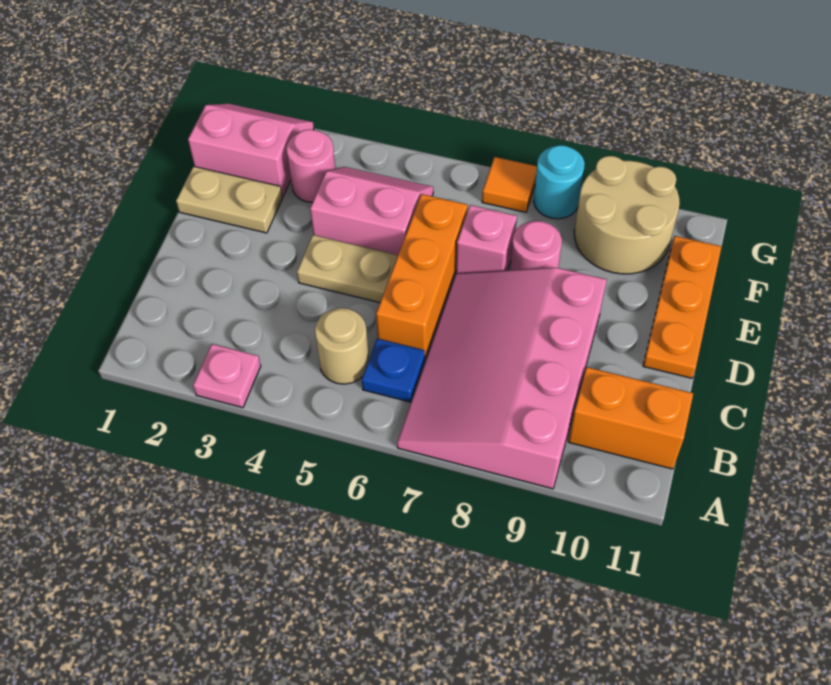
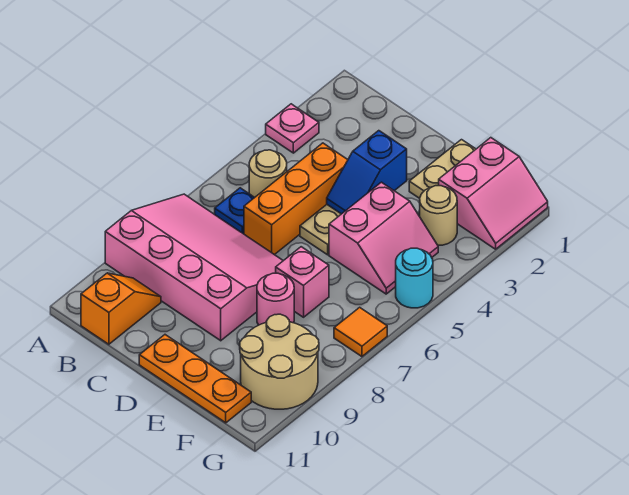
orange 1x2 brick [569,367,693,469] -> orange 1x2 slope [81,273,161,344]
orange 1x3 brick [376,194,468,358] -> orange 1x3 brick turned to [244,143,348,255]
none -> blue 1x2 slope [327,131,407,214]
pink 1x1 round brick [286,130,335,203] -> tan 1x1 round brick [420,186,457,245]
cyan 1x1 round brick [533,145,585,219] -> cyan 1x1 round brick moved to [396,248,433,308]

